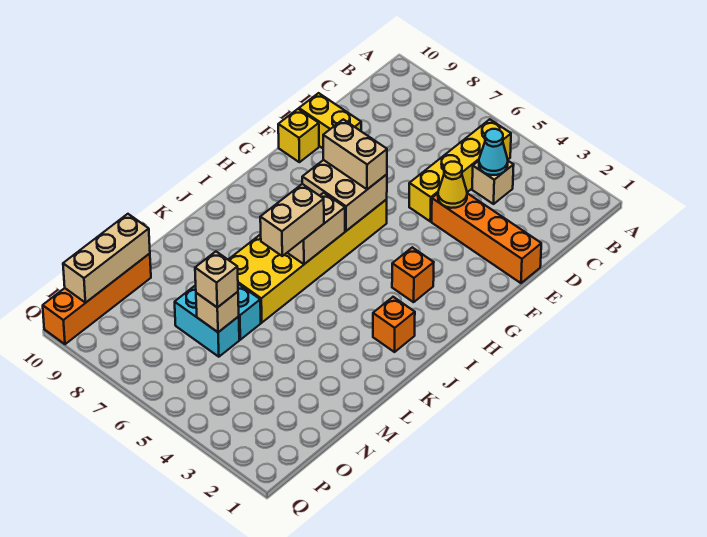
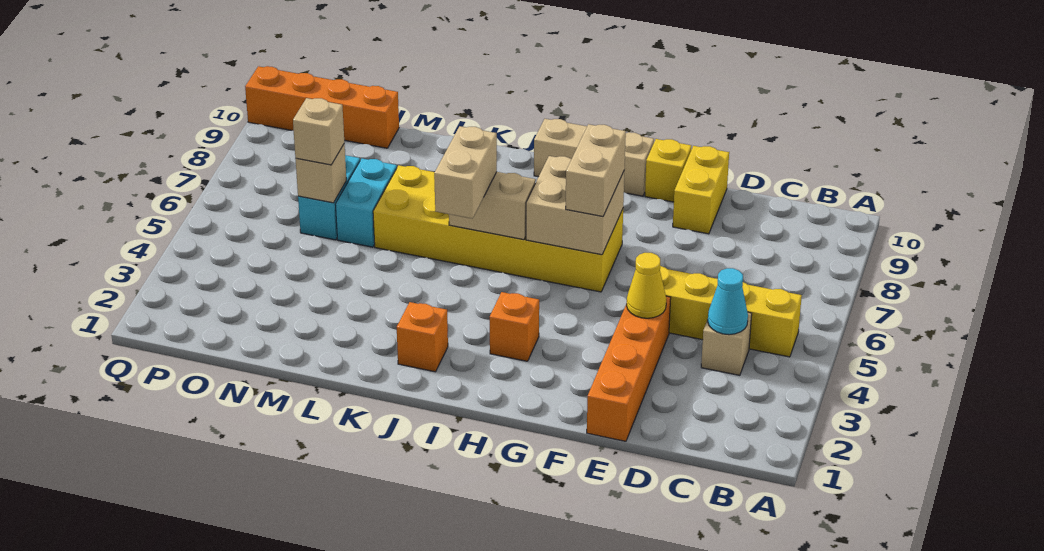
tan 1x2 brick [260,184,324,256] -> tan 1x2 brick turned to [434,126,497,219]
tan 1x3 brick [63,214,150,303] -> tan 1x3 brick moved to [534,119,654,196]

